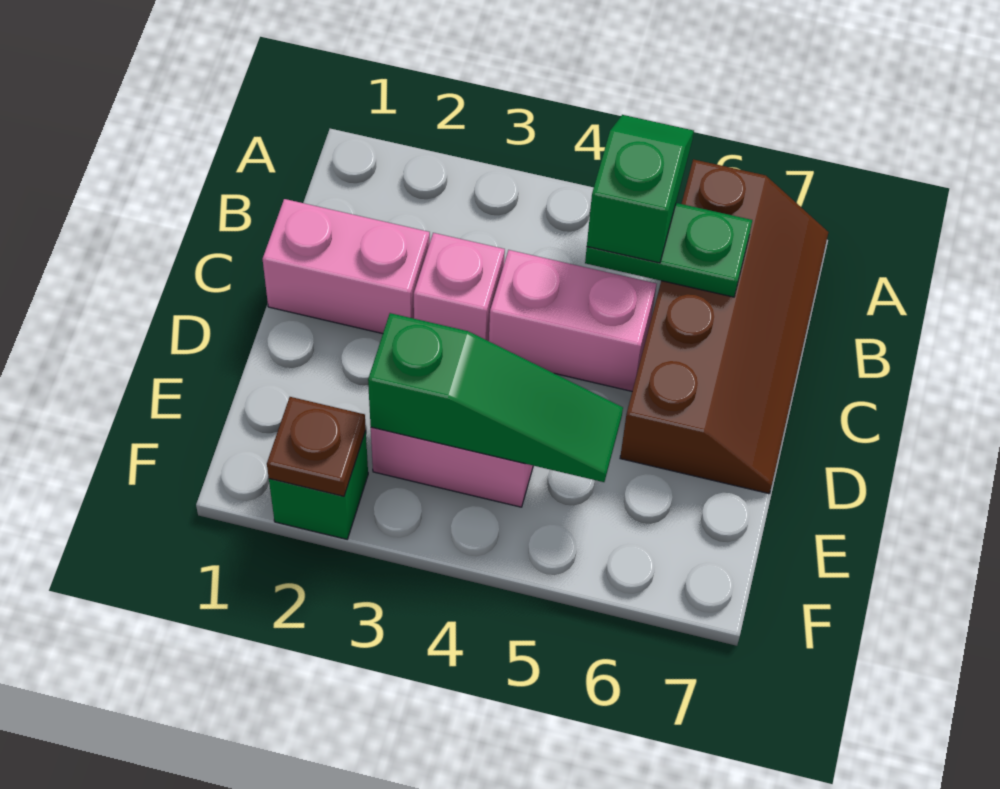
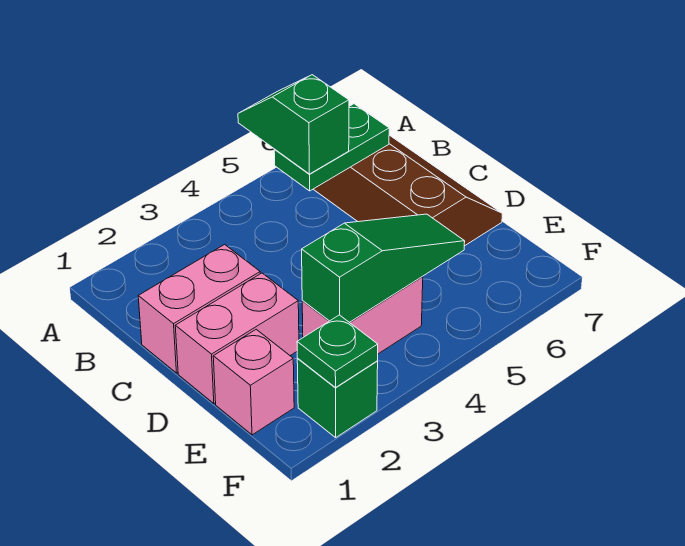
pink 1x1 brick [414,233,505,341] -> pink 1x1 brick moved to [213,329,294,435]
pink 1x2 brick [489,250,657,391] -> pink 1x2 brick moved to [175,273,299,404]
brown 1x1 plate [267,397,366,496] -> green 1x1 plate [297,315,378,387]

